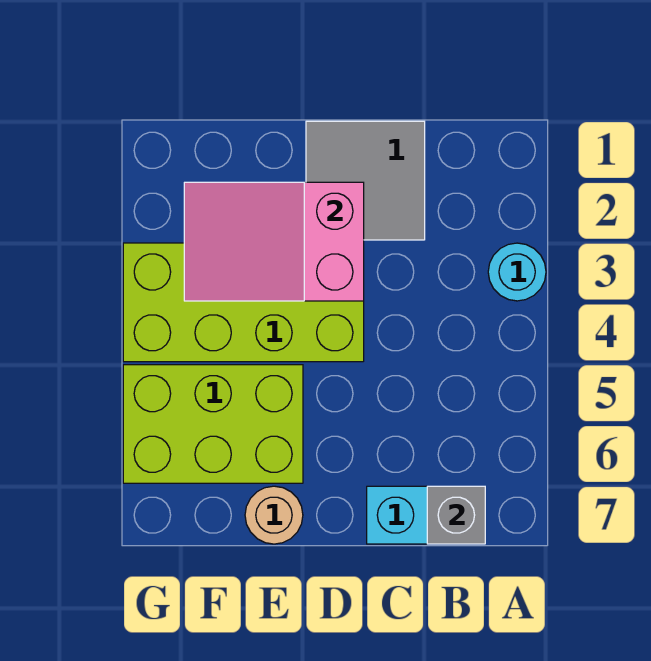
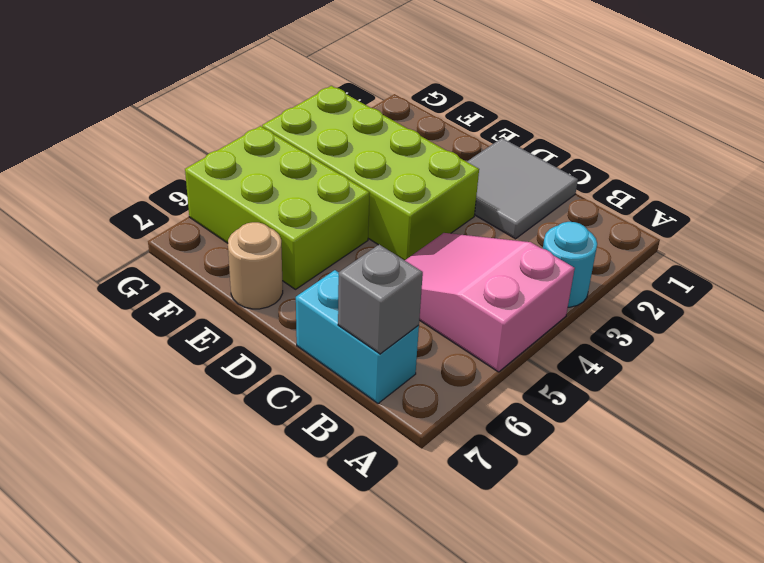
pink 2x3 slope [184,182,364,301] -> pink 2x3 slope moved to [405,233,575,372]

